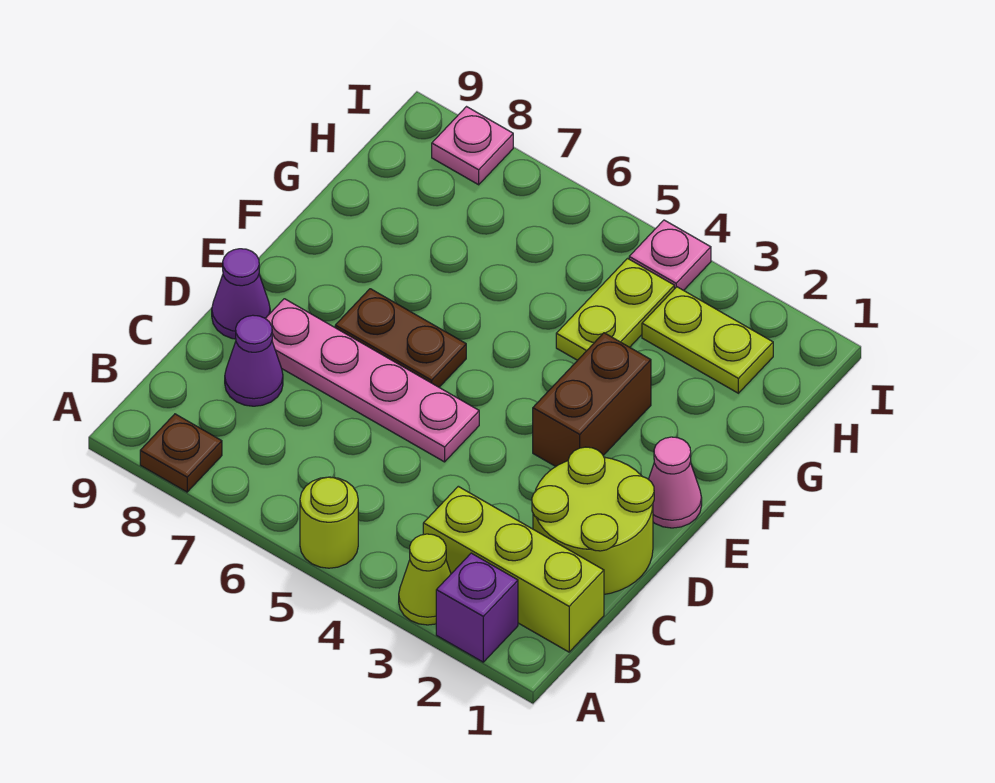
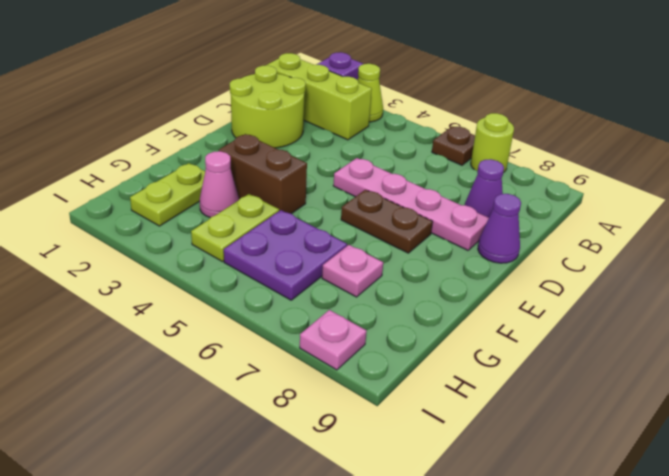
lime 1x1 round brick [300,477,358,568] -> lime 1x1 round brick moved to [471,113,514,173]
brown 1x1 plate [140,414,222,492] -> brown 1x1 plate moved to [432,126,475,165]
pink 1x1 cone [648,437,702,528] -> pink 1x1 cone moved to [200,151,239,218]
brown 1x2 brick [533,333,651,466] -> brown 1x2 brick turned to [219,134,307,214]
none -> purple 2x2 plate [224,210,347,300]
lime 1x2 plate [642,287,773,393] -> lime 1x2 plate turned to [130,163,205,226]
pink 1x1 plate [629,220,711,290] -> pink 1x1 plate moved to [322,245,383,297]

